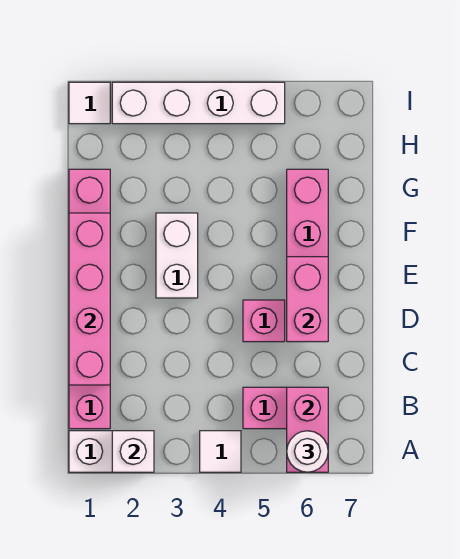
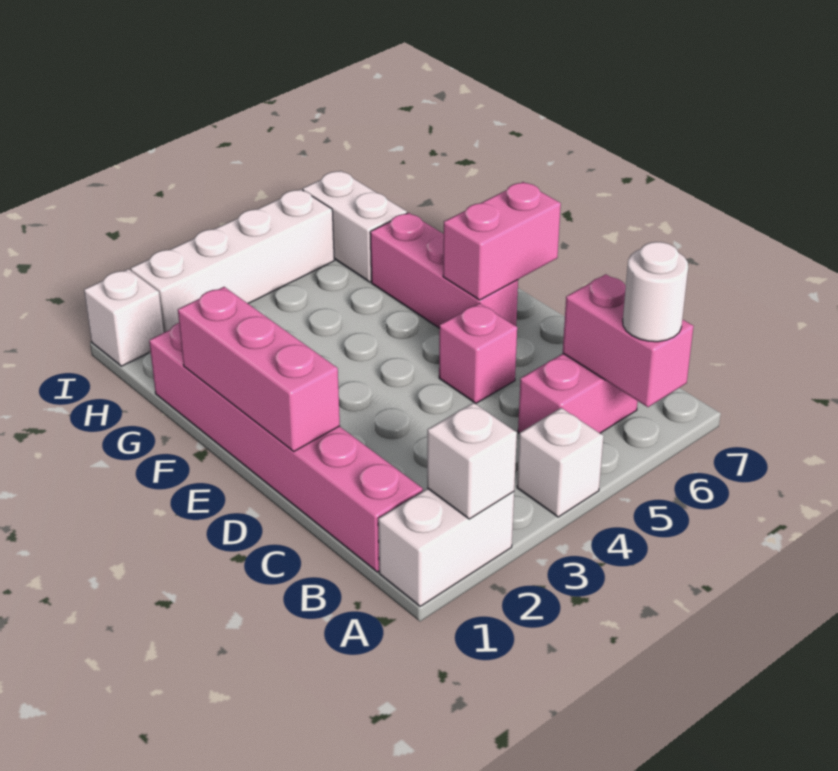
white 1x1 tile [200,431,241,472] -> white 1x1 brick [517,408,604,517]
pink 1x4 brick [69,213,110,385] -> pink 1x3 brick [178,287,340,451]
pink 1x2 brick [287,257,328,342] -> pink 1x2 brick turned to [443,182,561,300]
white 1x2 brick [156,213,198,298] -> white 1x2 brick moved to [303,171,407,282]
white 1x1 tile [69,82,110,124] -> white 1x1 brick [84,269,164,366]

